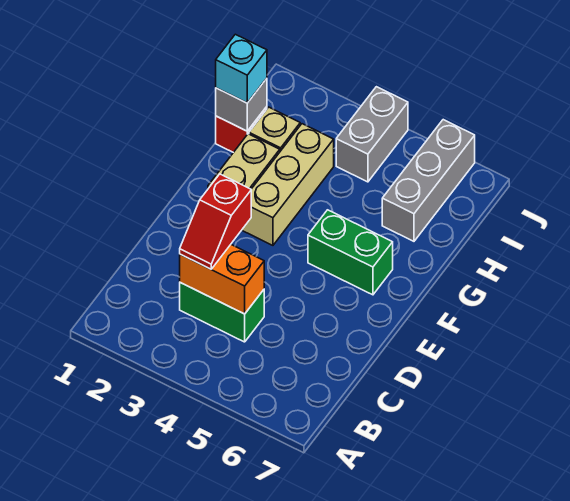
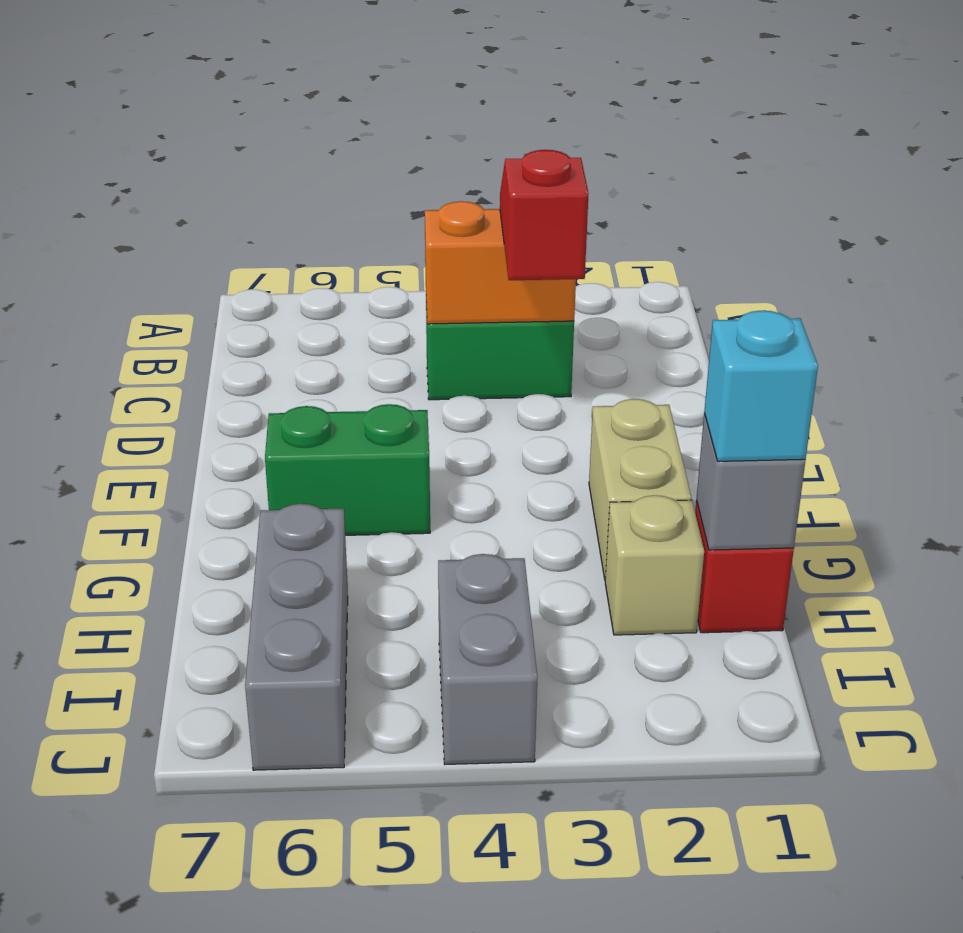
tan 1x3 brick [242,124,334,245] -> none

